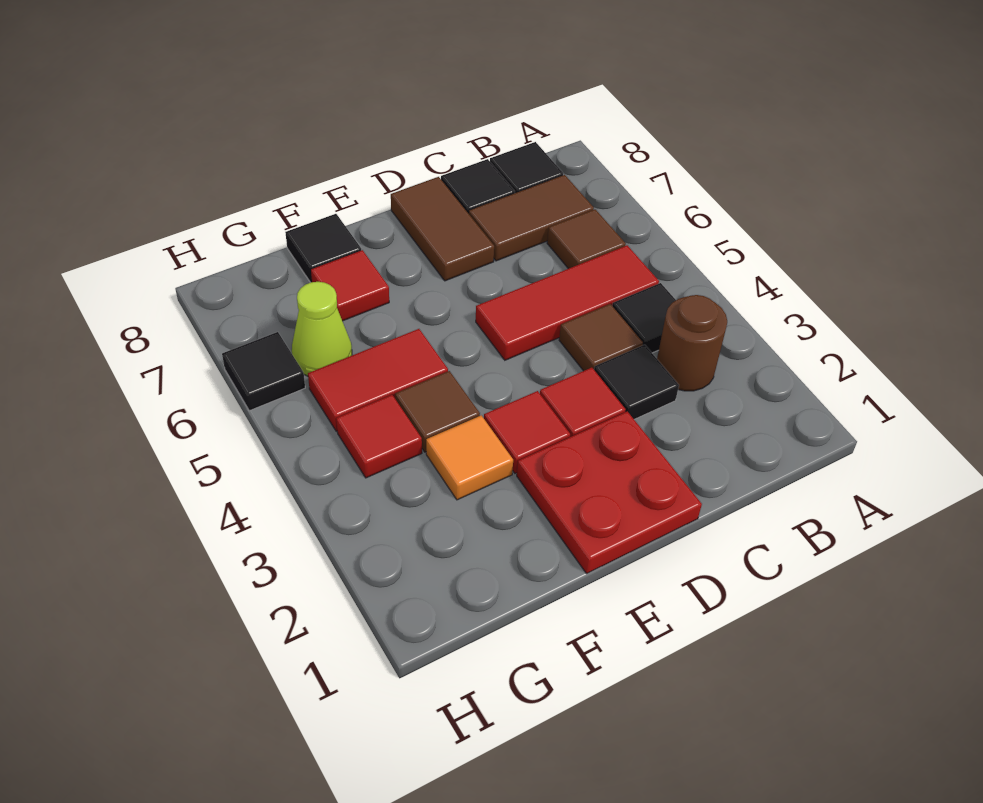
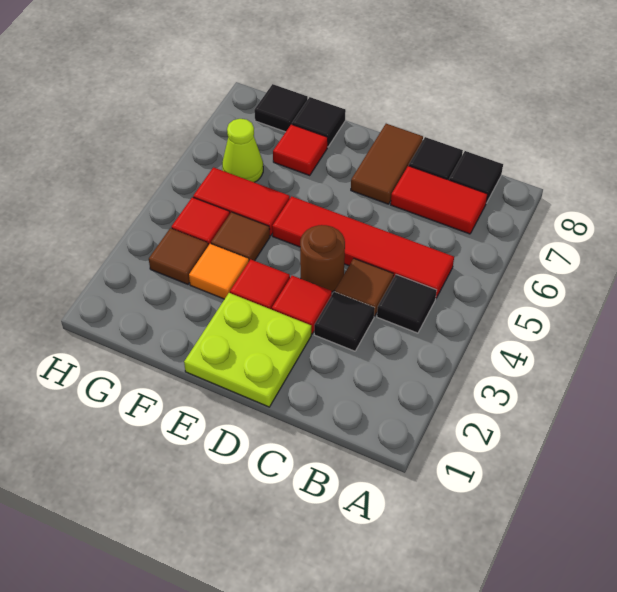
brown 1x1 round brick [657,295,727,391] -> brown 1x1 round brick moved to [300,225,345,292]
red 1x3 tile [476,245,659,360] -> red 1x4 tile [272,196,454,298]
brown 1x1 tile [547,209,626,269] -> brown 1x1 tile moved to [149,228,208,284]
brown 1x2 tile [469,175,594,261] -> red 1x2 tile [391,166,487,234]
red 2x2 plate [517,411,702,573] -> lime 2x2 plate [184,293,311,407]
black 1x1 tile [222,332,305,411] -> black 1x1 tile moved to [254,84,308,132]

